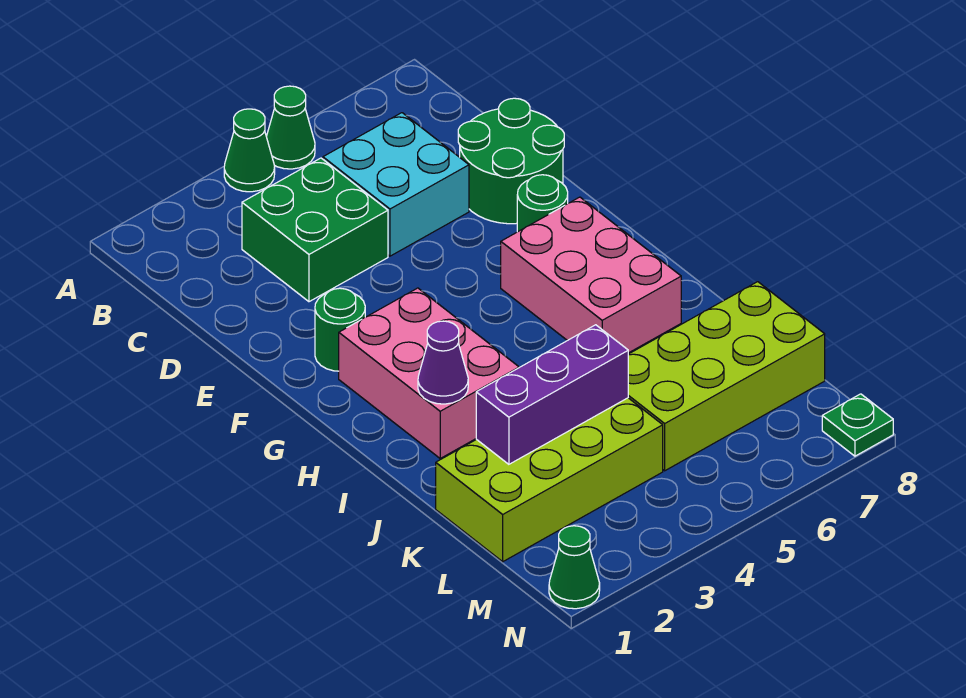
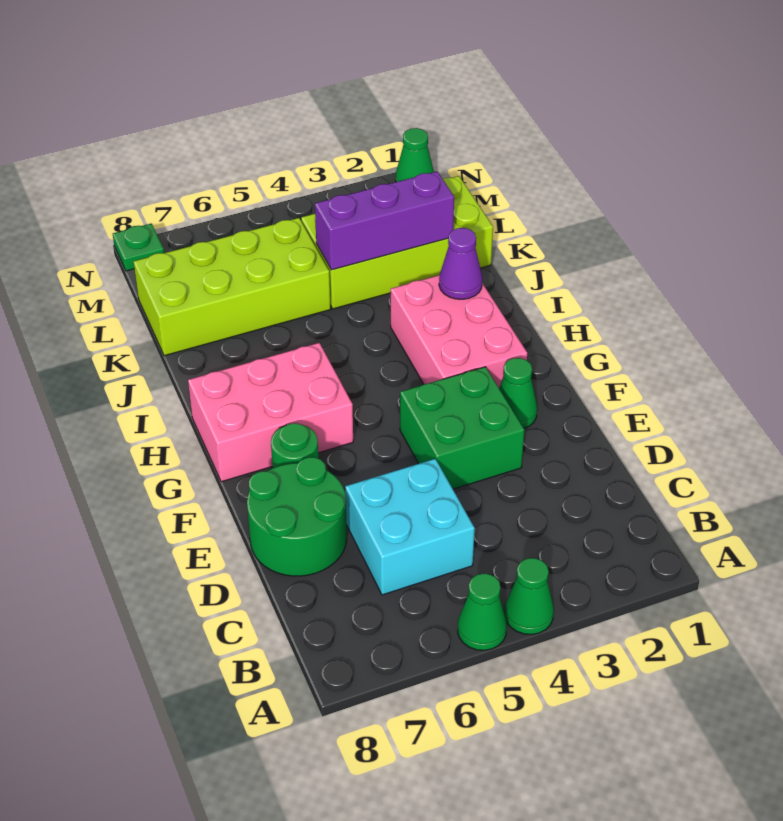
green 2x2 brick [242,158,388,302] -> green 2x2 brick moved to [400,367,524,489]
green 1x1 round brick [315,288,365,371] -> green 1x1 cone [499,358,537,428]
pink 2x3 brick [501,197,681,353] -> pink 2x3 brick turned to [188,343,353,482]

